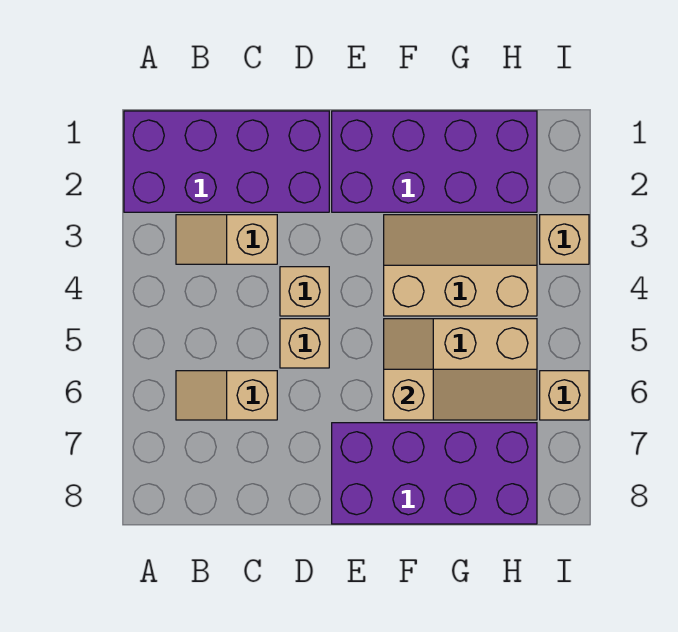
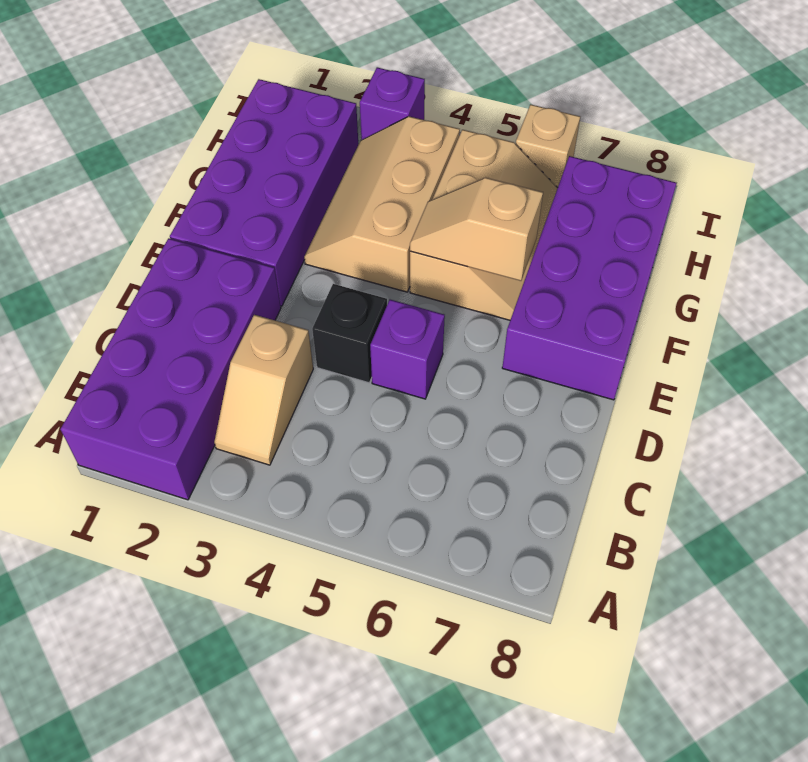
tan 1x2 slope [176,371,277,420] -> none
tan 1x1 brick [280,267,329,316] -> black 1x1 brick [312,284,387,383]
tan 1x1 brick [280,319,329,368] -> purple 1x1 brick [370,300,445,399]
tan 1x1 brick [540,215,589,264] -> purple 1x1 brick [360,67,425,140]

